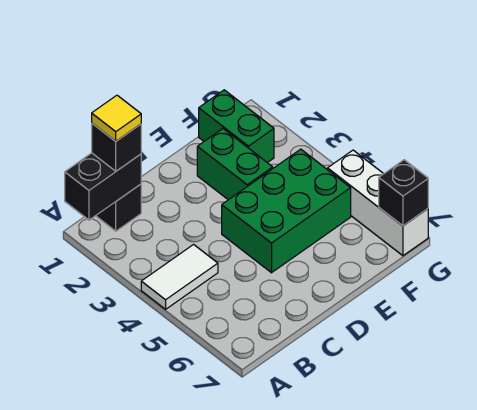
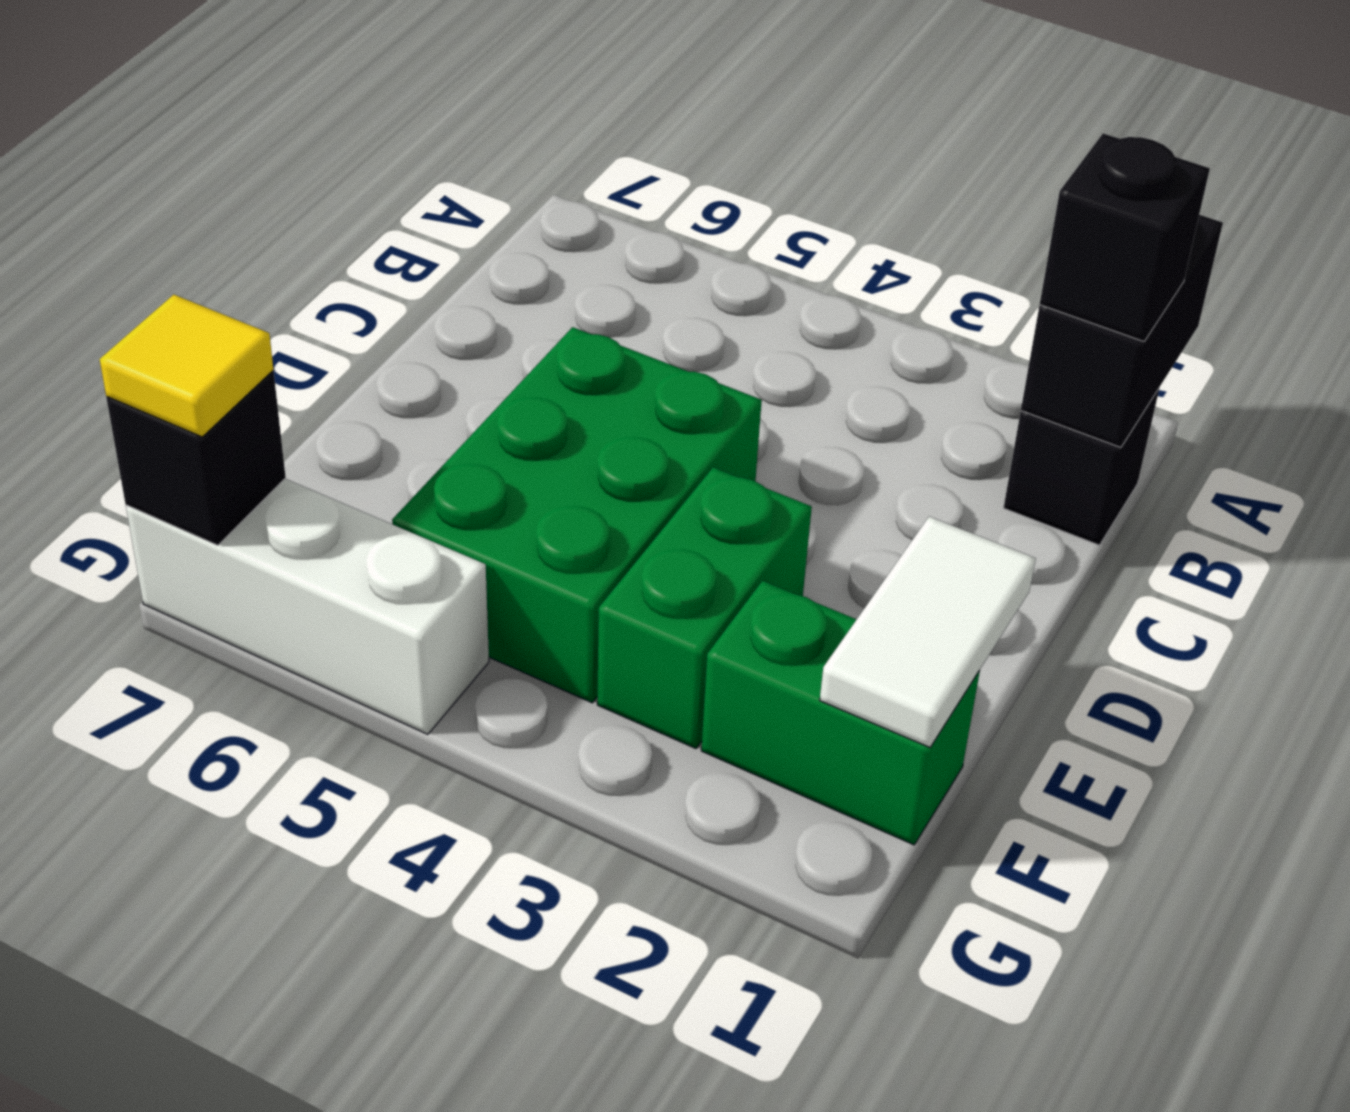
white 1x2 tile [141,245,218,309] -> white 1x2 tile moved to [820,517,1036,747]
yellow 1x1 tile [92,95,141,141] -> yellow 1x1 tile moved to [100,295,273,437]
green 1x2 brick [197,129,273,200] -> green 1x2 brick turned to [597,467,812,748]

